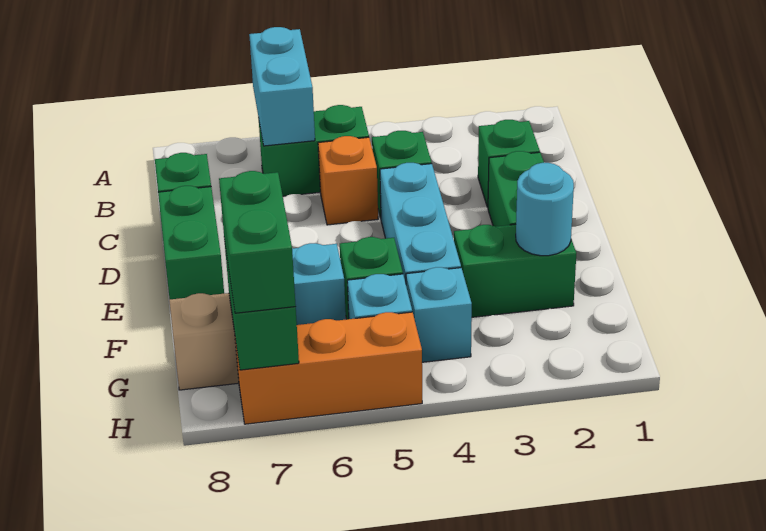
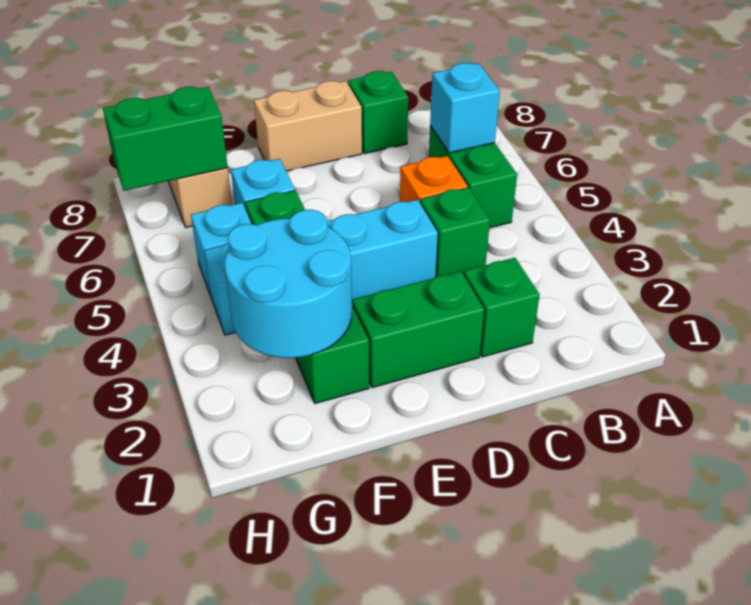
cyan 1x2 brick [249,27,315,146] -> cyan 1x1 brick [430,63,500,153]
green 1x2 brick [158,186,224,299] -> tan 1x2 brick [254,81,362,171]
cyan 1x1 round brick [516,163,574,256] -> cyan 2x2 round brick [225,210,352,358]
green 1x2 brick [219,171,296,313] -> none
orange 1x3 brick [235,312,422,424] -> none

